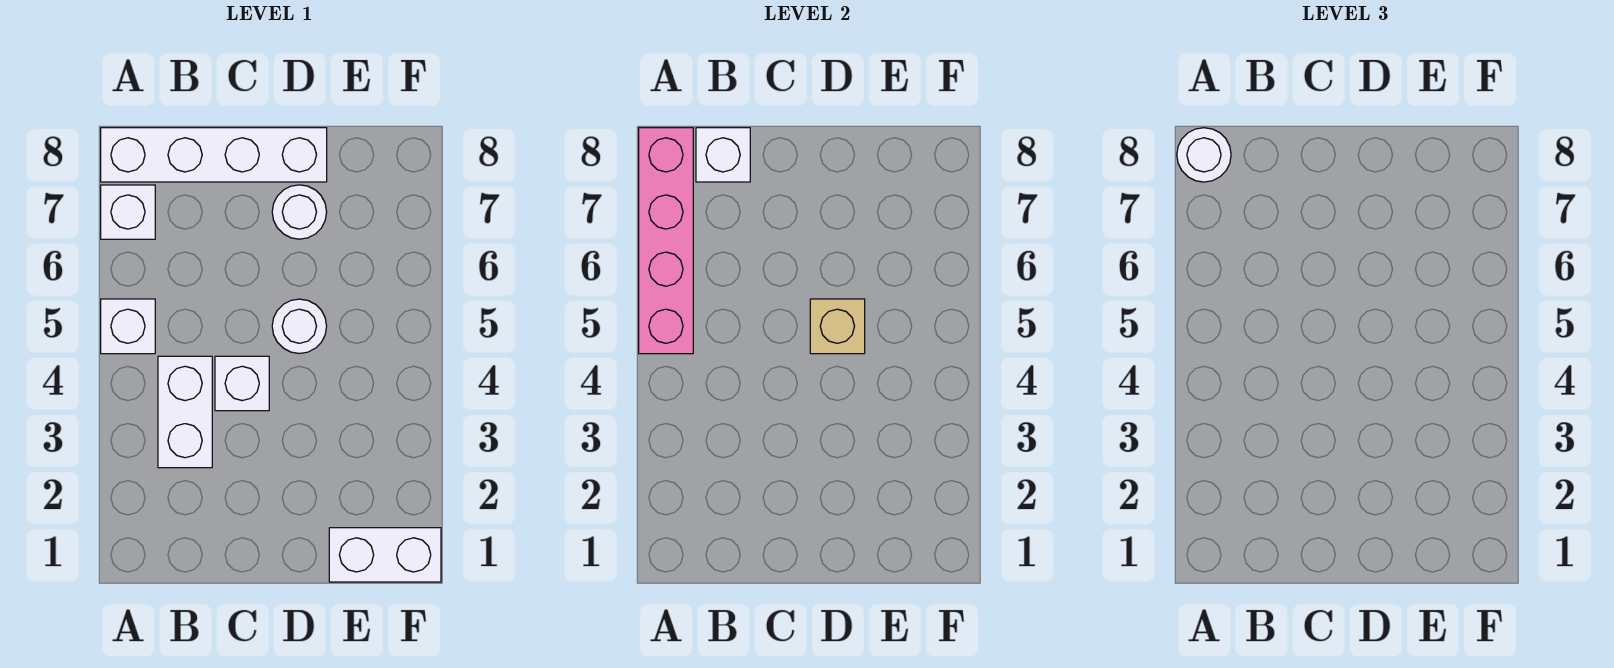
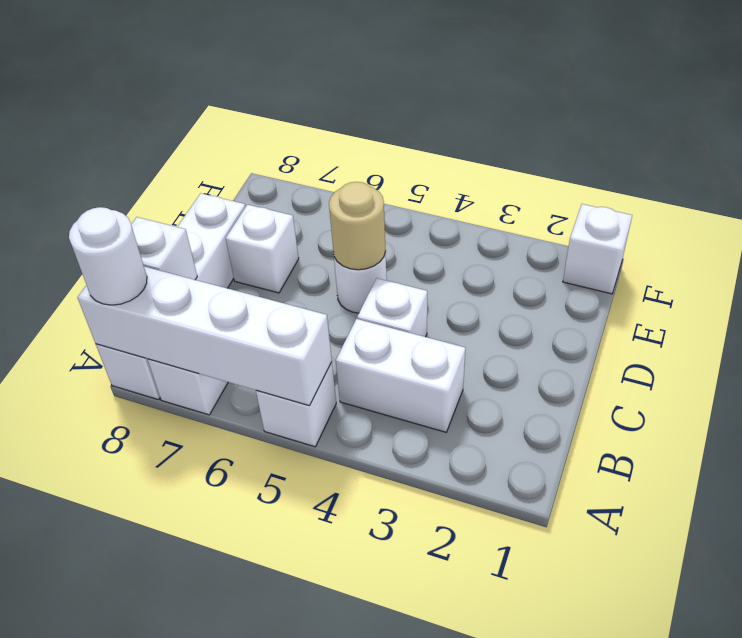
pink 1x4 brick [639,128,693,354] -> white 1x4 brick [77,267,332,406]
tan 1x1 brick [810,299,865,354] -> tan 1x1 round brick [329,182,386,270]
white 1x1 round brick [272,185,327,239] -> white 1x1 brick [226,205,299,293]
white 1x2 brick [329,528,441,582] -> white 1x1 brick [563,204,632,294]

